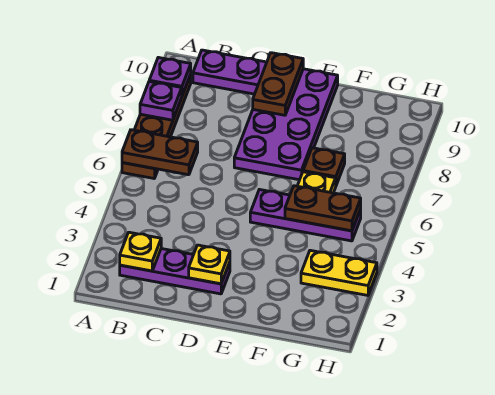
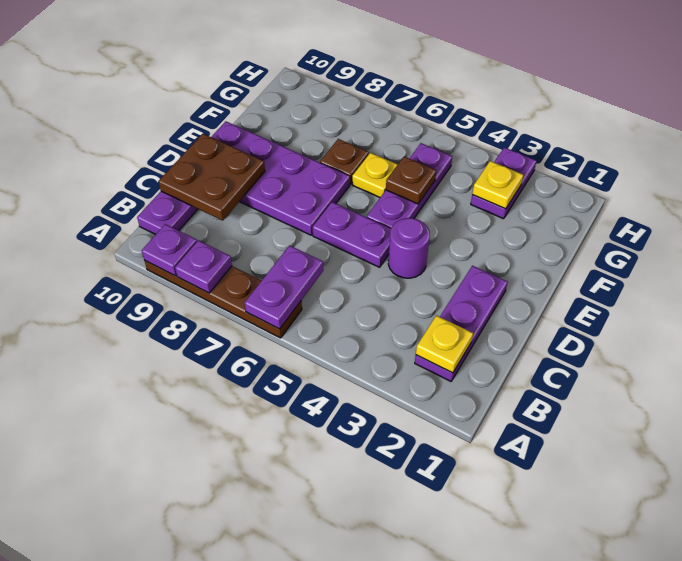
brown 1x2 plate [122,130,198,175] -> purple 1x2 plate [245,245,323,329]
yellow 1x1 plate [189,245,230,284] -> yellow 1x1 plate moved to [472,161,523,209]
none -> purple 1x1 round brick [388,218,430,278]
none -> purple 1x2 plate [313,202,391,267]
brown 1x2 plate [253,53,303,115] -> brown 2x2 plate [158,134,265,221]
brown 1x2 plate [285,186,361,231] -> brown 1x1 plate [386,157,436,204]
yellow 1x2 plate [301,250,377,295] -> purple 1x2 plate [471,147,536,219]

